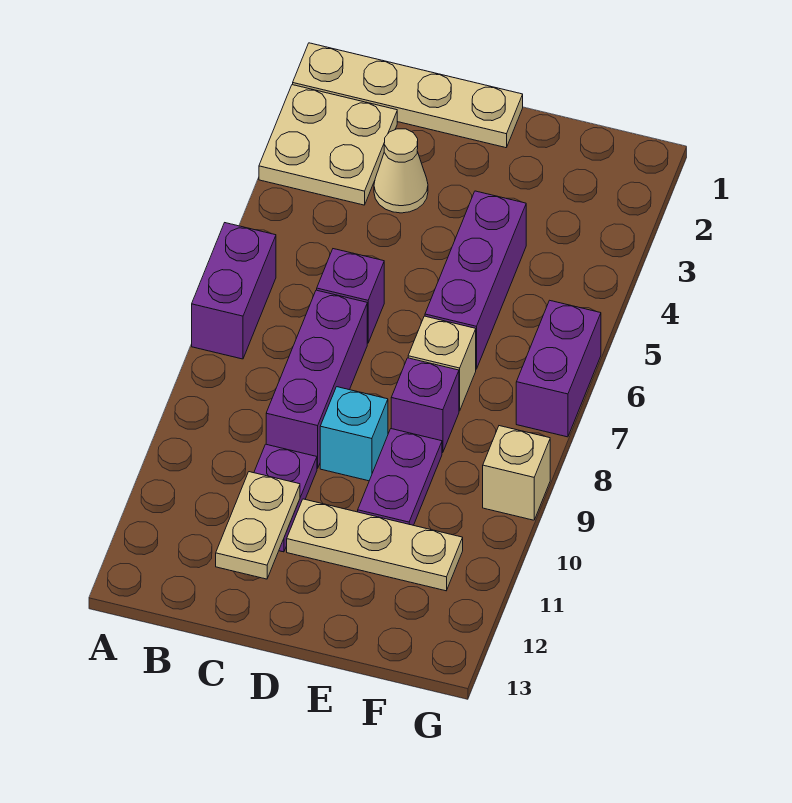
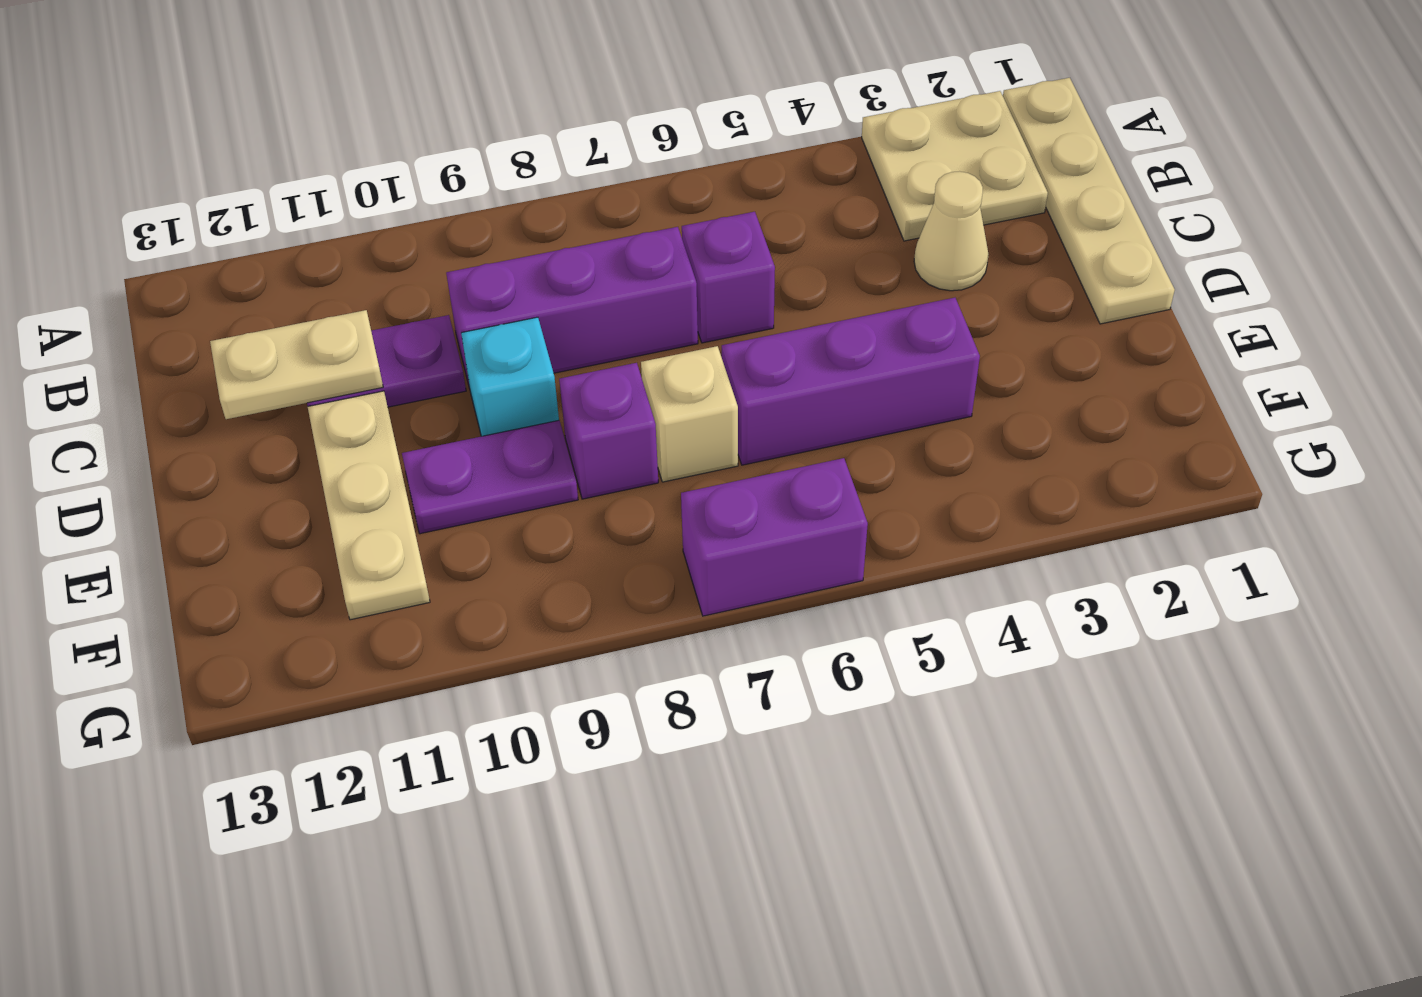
purple 1x2 brick [192,223,276,359] -> none
tan 1x1 brick [483,426,550,520] -> none

